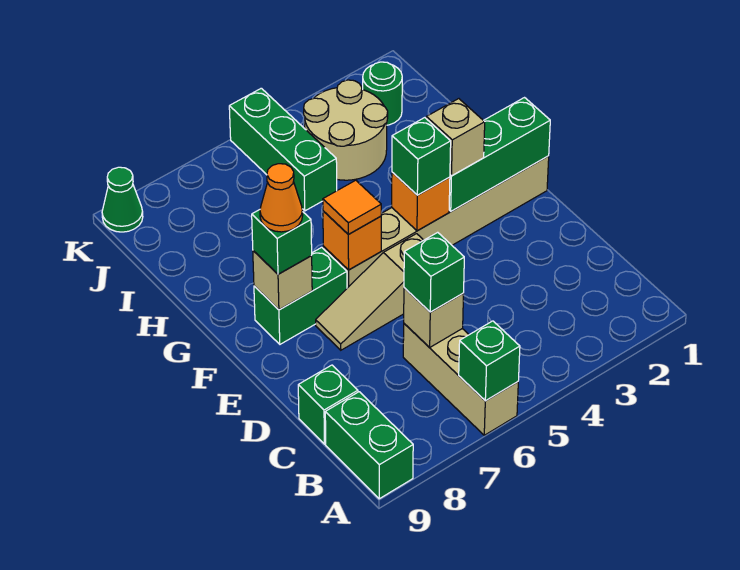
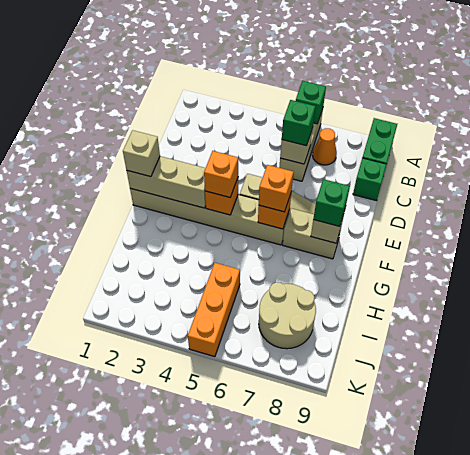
green 1x3 brick [449,98,550,211] -> tan 1x3 brick [127,156,206,208]
tan 1x1 brick [426,99,485,176] -> tan 1x1 brick moved to [123,130,160,177]
green 1x1 brick [392,118,451,195] -> orange 1x1 brick [204,151,238,197]
orange 1x1 tile [323,180,381,234] -> orange 1x1 brick [259,165,294,212]
green 1x2 brick [254,247,347,344] -> tan 1x2 brick [283,208,342,259]
orange 1x1 cone [260,164,303,232] -> orange 1x1 cone moved to [313,128,337,165]
tan 2x2 round brick [304,80,388,180] -> tan 2x2 round brick moved to [259,282,316,349]
green 1x3 brick [229,88,337,211] -> orange 1x3 brick [188,263,240,357]
green 1x1 round brick [363,62,402,125] -> none
green 1x1 cone [102,167,143,232] -> none

